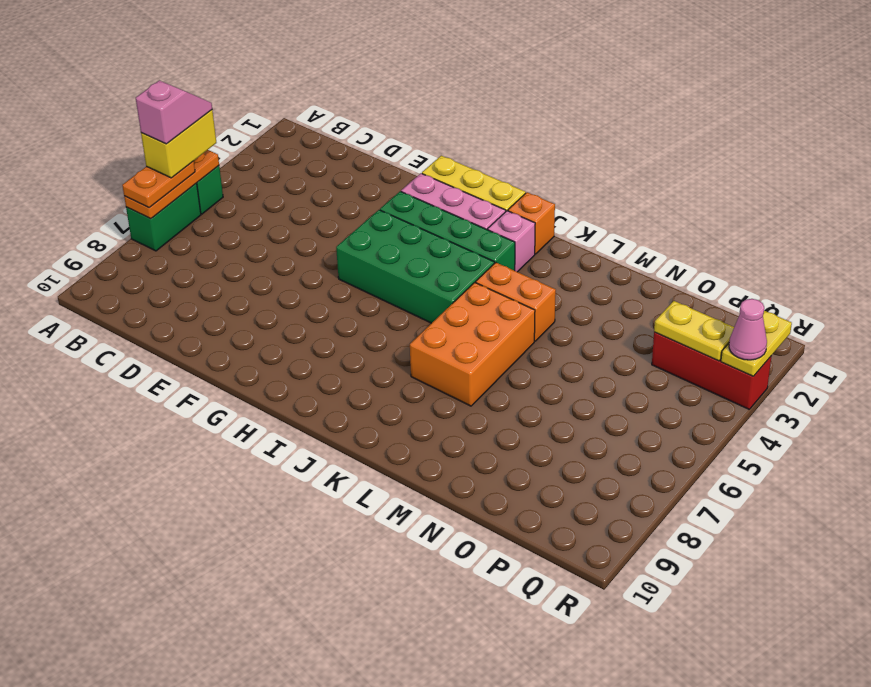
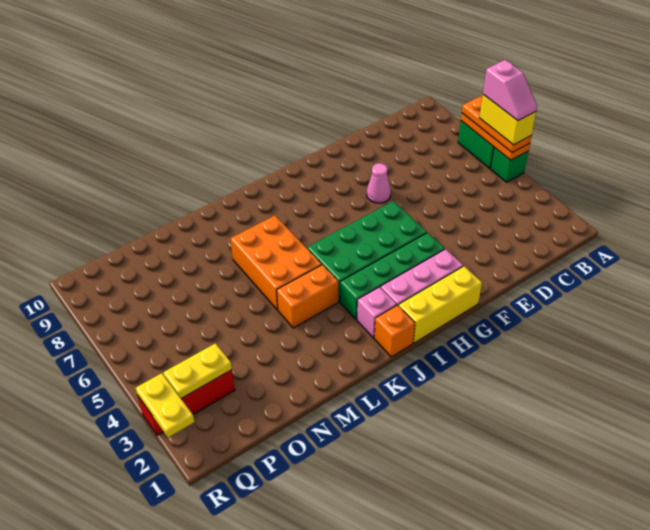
orange 1x2 plate [122,161,195,208] -> orange 1x3 plate [462,96,532,152]
pink 1x1 cone [729,299,767,360] -> pink 1x1 cone moved to [367,163,391,203]

